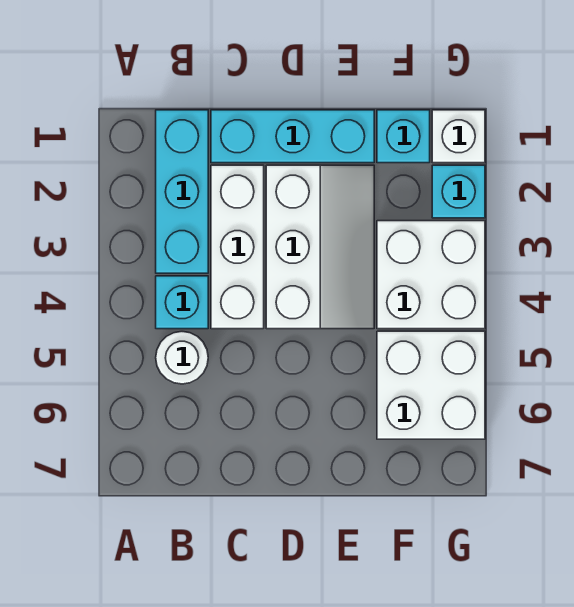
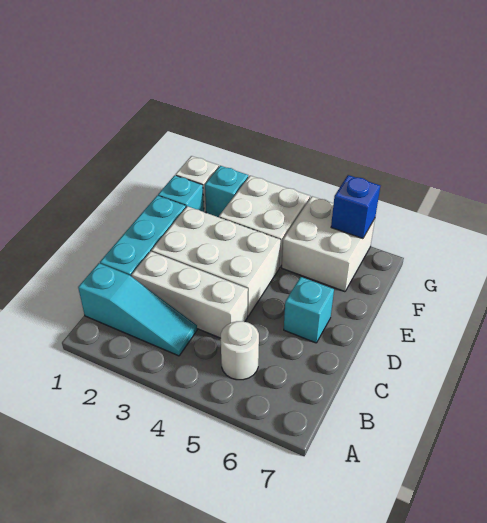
cyan 1x3 brick [156,110,208,273] -> cyan 1x3 slope [78,263,197,356]
cyan 1x1 brick [156,276,208,329] -> cyan 1x1 brick moved to [284,277,334,343]
white 2x3 slope [266,165,374,329] -> white 2x3 brick [151,206,281,316]
none -> blue 1x1 brick [331,175,380,238]

